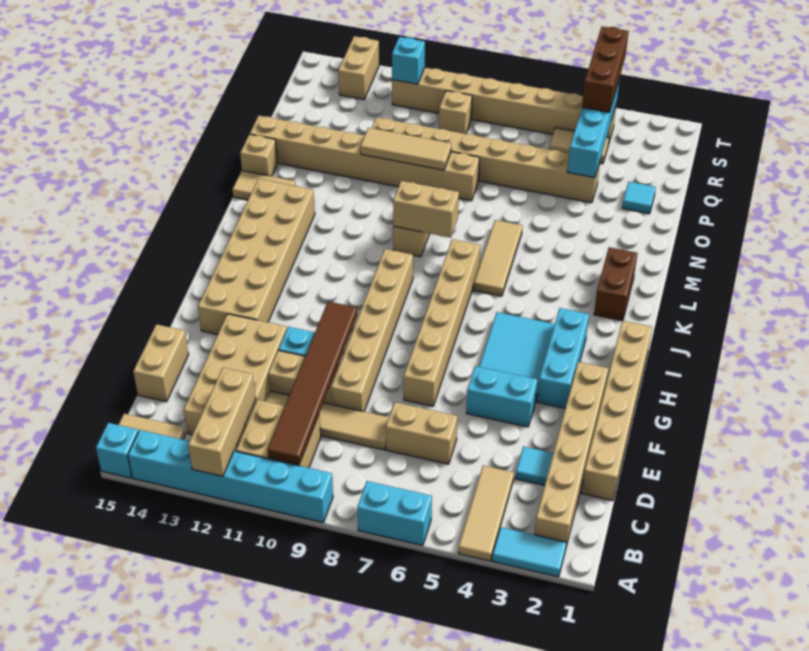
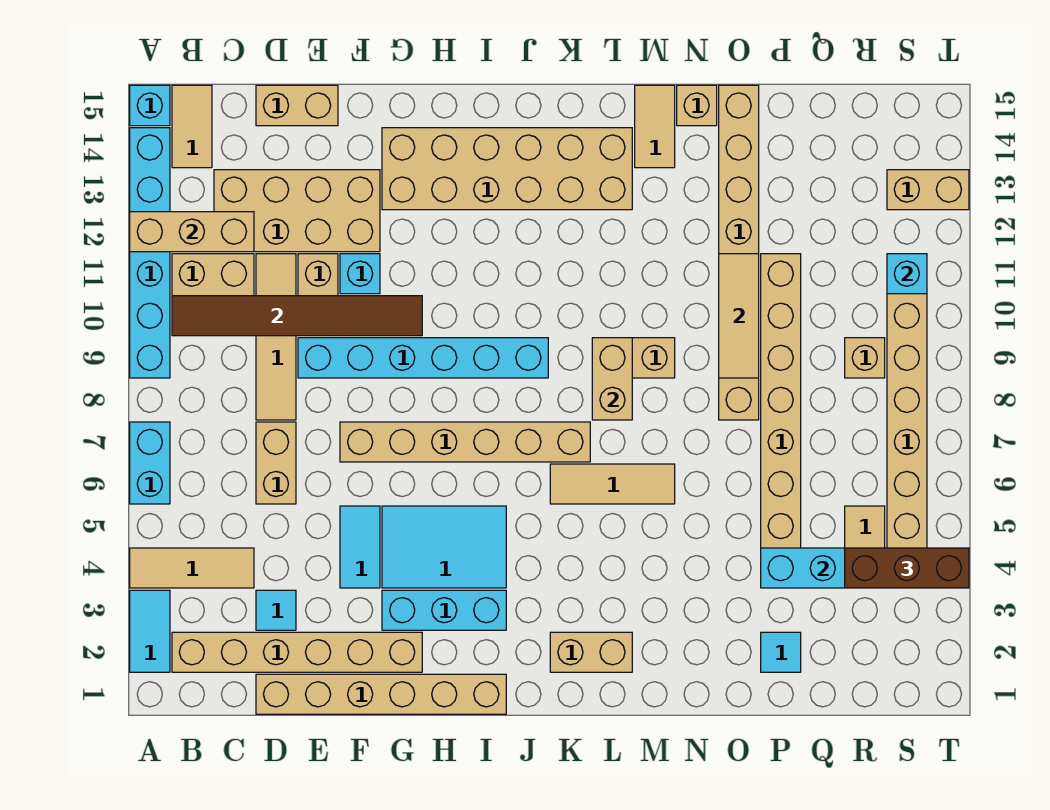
tan 1x6 brick [331,249,413,412] -> cyan 1x6 brick [298,338,548,378]
cyan 1x2 brick [466,366,537,427] -> cyan 1x2 tile [340,506,380,588]
brown 1x2 brick [594,247,637,321] -> tan 1x2 brick [550,632,632,672]

